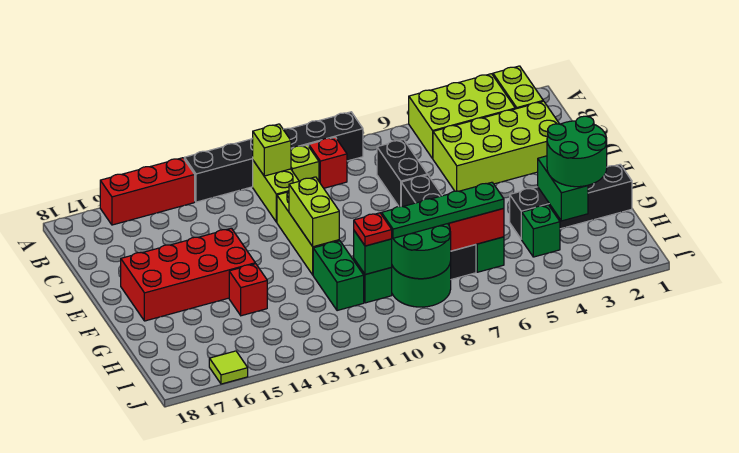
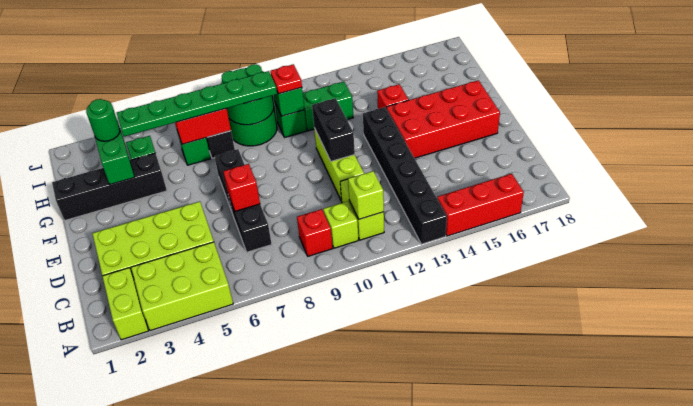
black 1x6 brick [184,112,363,202] -> black 1x6 brick turned to [363,107,447,244]
none -> red 1x1 brick [223,164,260,211]
lime 1x2 brick [289,177,339,247] -> black 1x2 brick [312,98,355,161]
green 2x2 round brick [547,116,607,187] -> green 1x1 round brick [86,99,120,141]
green 1x2 brick [313,241,364,311] -> green 1x2 brick turned to [303,82,353,131]
green 1x4 plate [382,182,504,238] -> green 1x6 plate [117,71,277,137]
lime 1x1 tile [209,351,248,384] -> none

